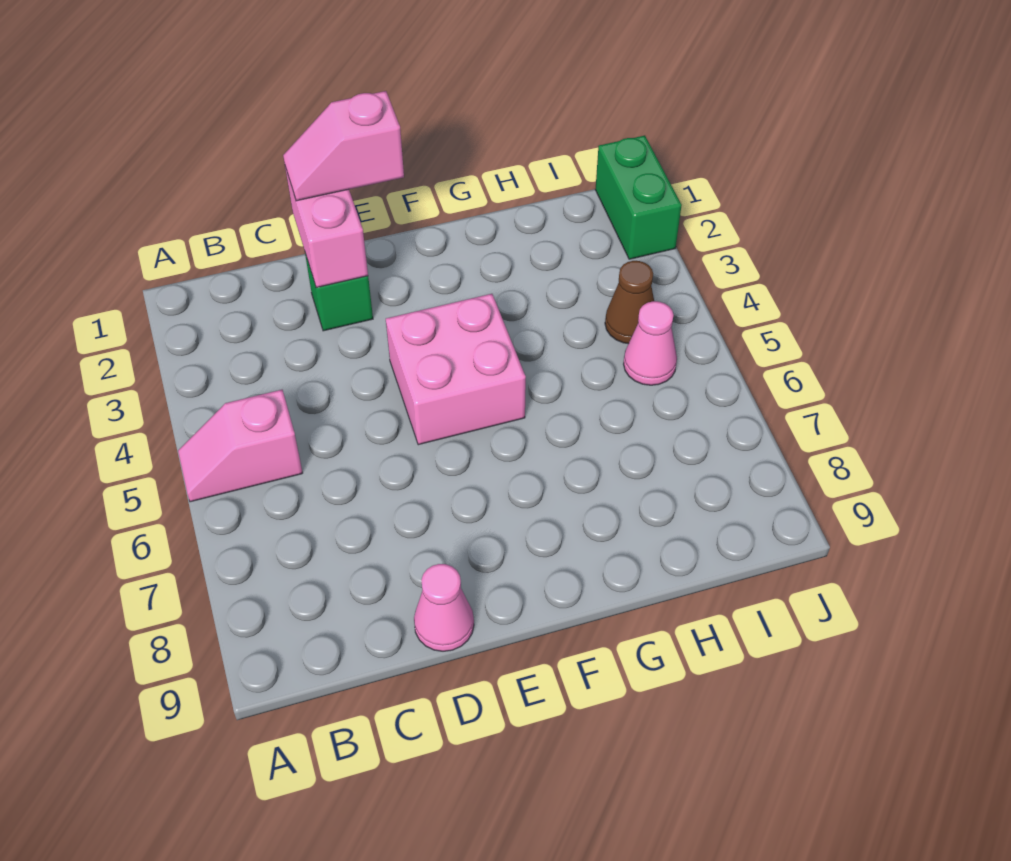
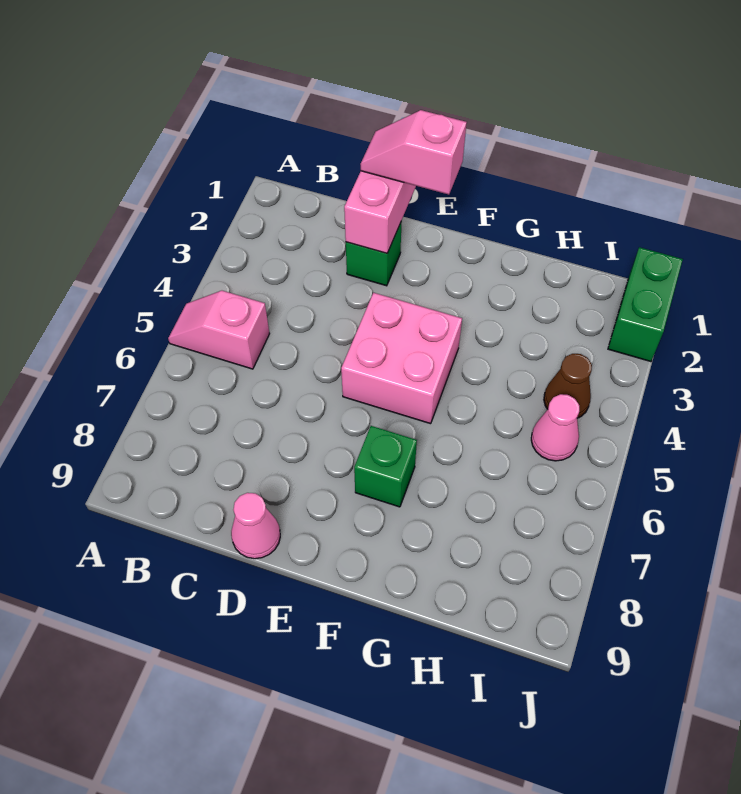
none -> green 1x1 brick [354,426,417,507]

